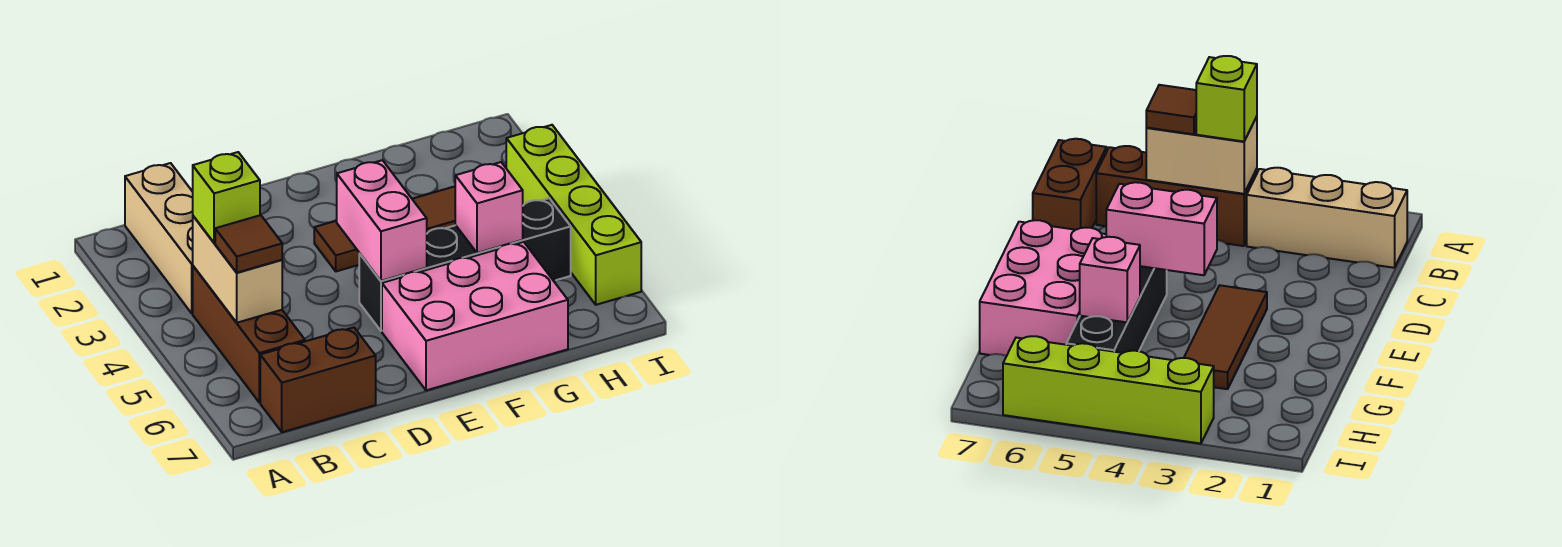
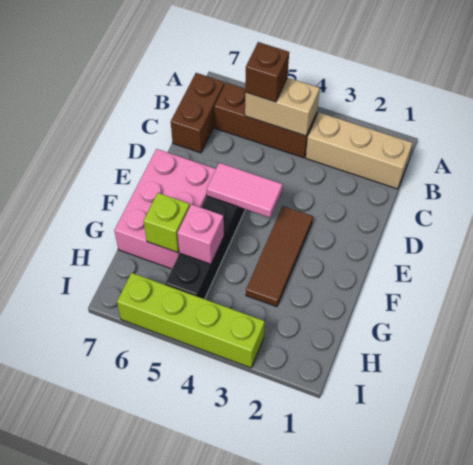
lime 1x1 brick [193,152,260,243] -> lime 1x1 brick moved to [144,193,190,253]
brown 1x1 tile [215,215,282,273] -> brown 1x1 brick [245,42,289,102]
pink 1x2 brick [337,160,427,281] -> pink 1x2 tile [207,163,283,217]

